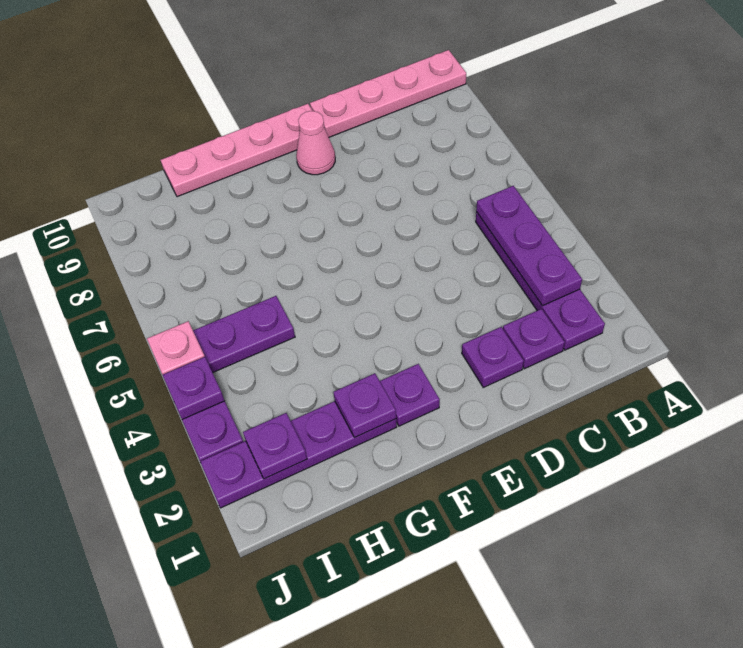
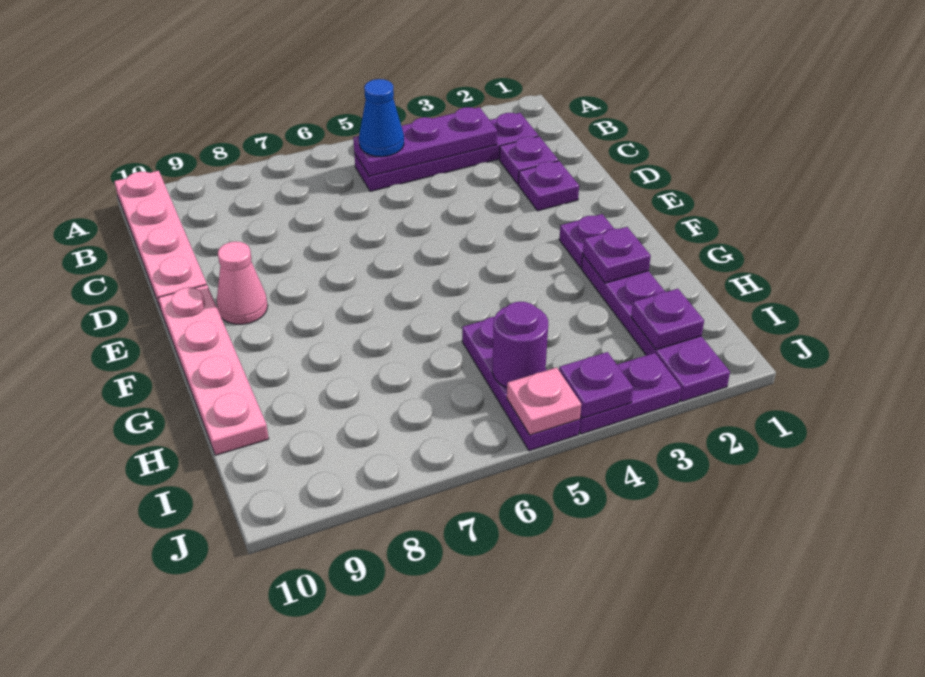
none -> blue 1x1 cone [359,79,404,157]
none -> purple 1x1 round brick [492,302,548,388]

